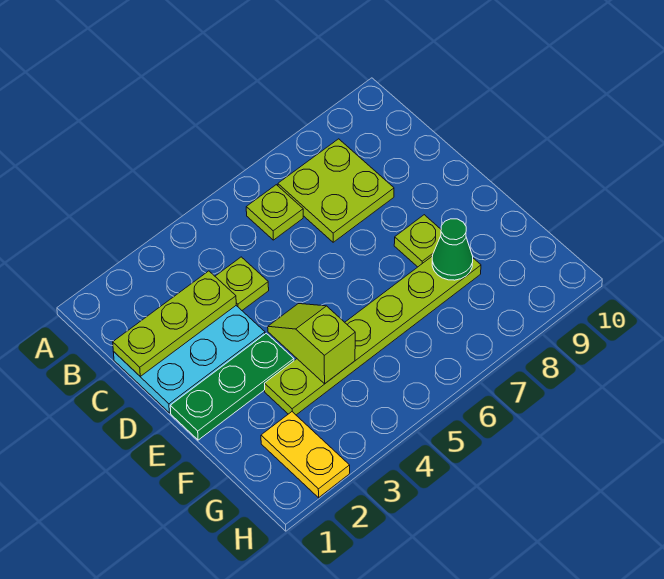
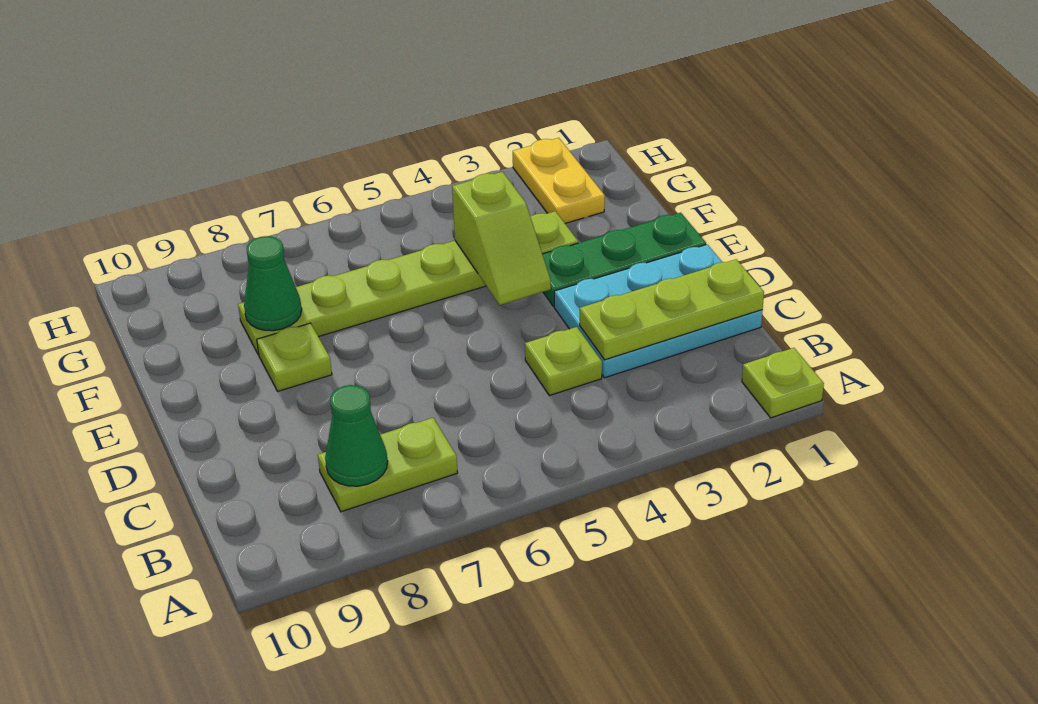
lime 1x1 plate [246,185,303,240] -> lime 1x1 plate moved to [742,348,824,418]
lime 2x2 plate [278,139,394,242] -> lime 1x2 plate [318,418,458,512]
none -> green 1x1 cone [325,385,388,486]

